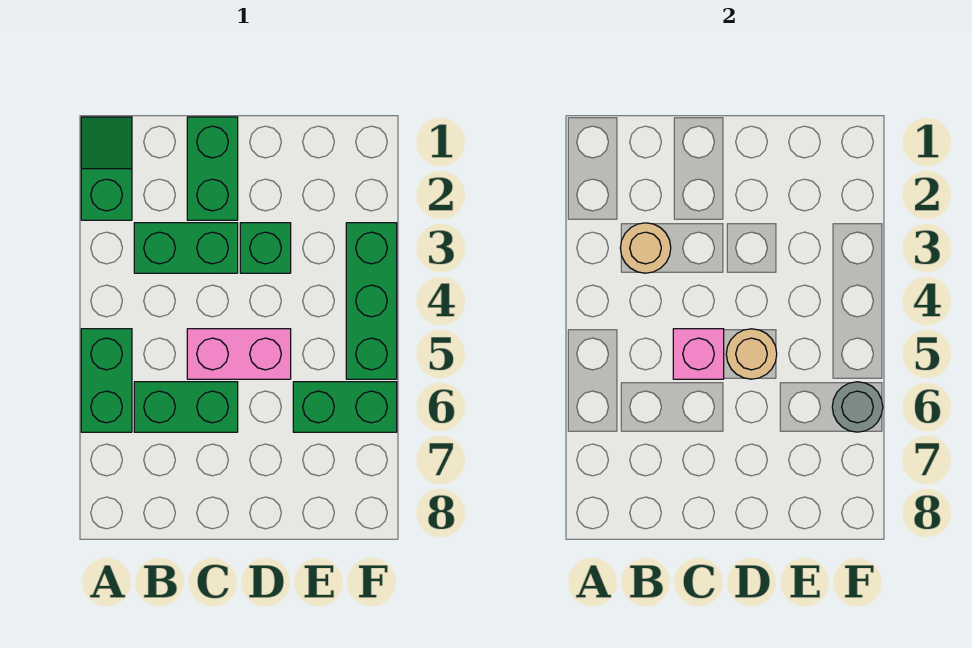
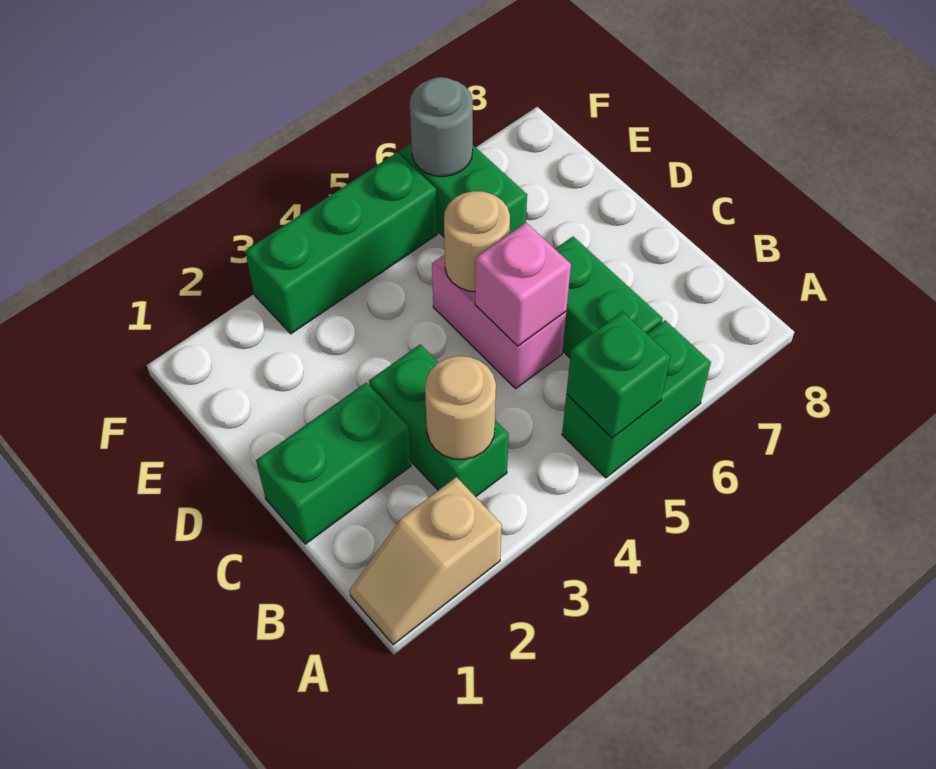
green 1x2 slope [81,117,132,220] -> tan 1x2 slope [350,477,502,645]
green 1x1 brick [240,223,291,273] -> green 1x1 brick moved to [567,311,670,438]

